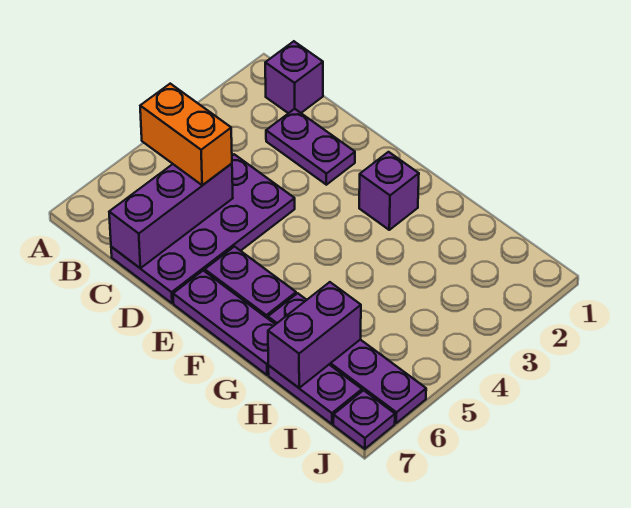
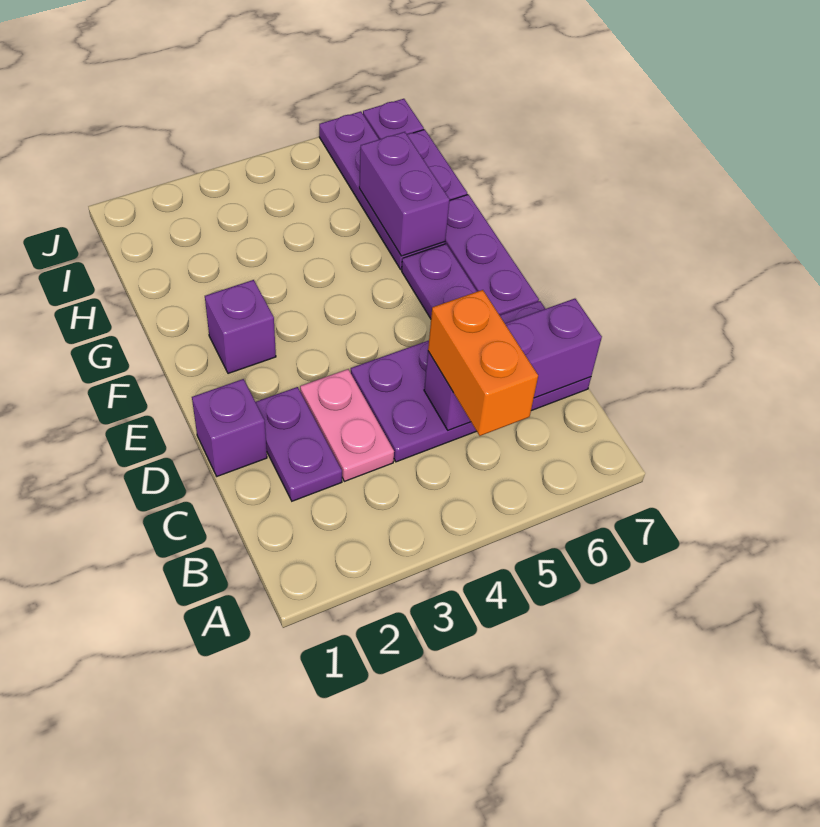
purple 1x1 brick [265,41,323,113] -> purple 1x1 brick moved to [192,379,267,476]
none -> pink 1x2 plate [300,369,394,481]
purple 1x2 brick [268,282,361,388] -> purple 1x2 brick turned to [359,132,450,256]

